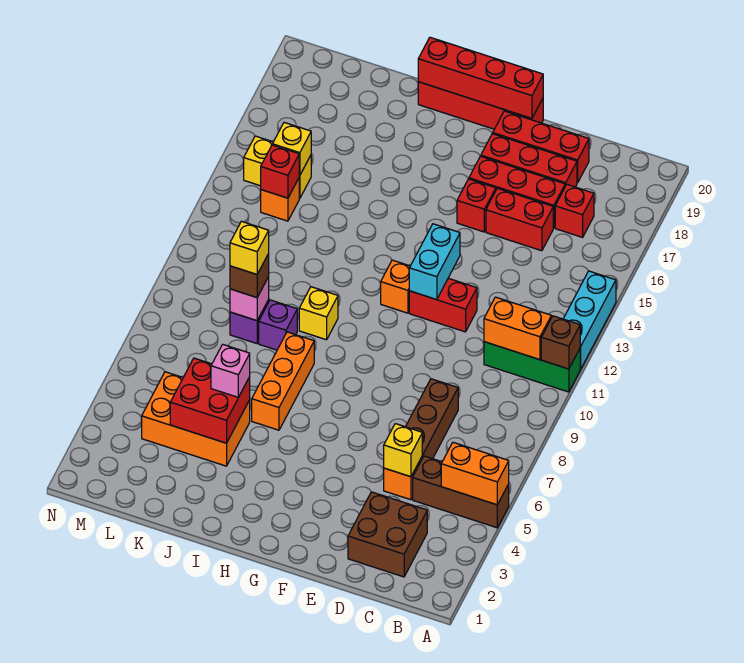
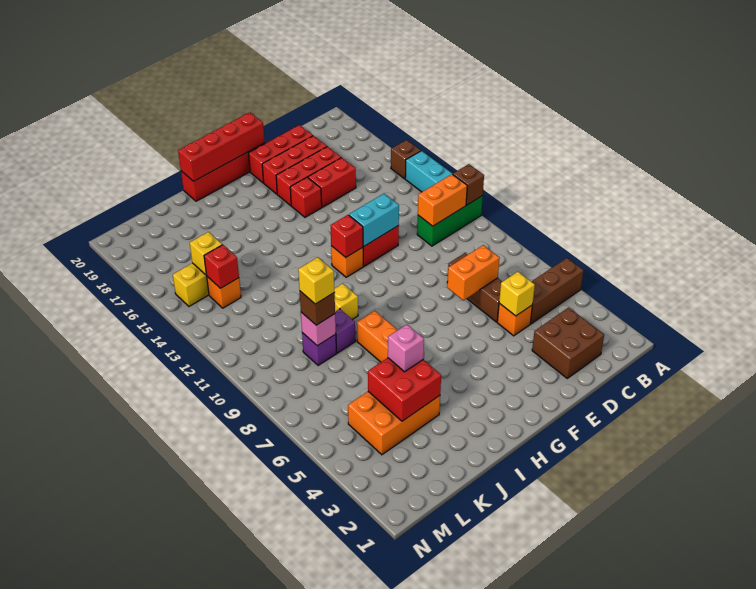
orange 1x2 brick [441,442,509,505] -> orange 1x2 brick moved to [447,245,500,300]
none -> brown 1x1 brick [391,140,421,179]
red 1x1 brick [555,185,594,237] -> red 1x1 brick moved to [331,215,363,257]
cyan 1x2 brick [409,224,460,300] -> cyan 1x2 brick turned to [349,194,399,246]

